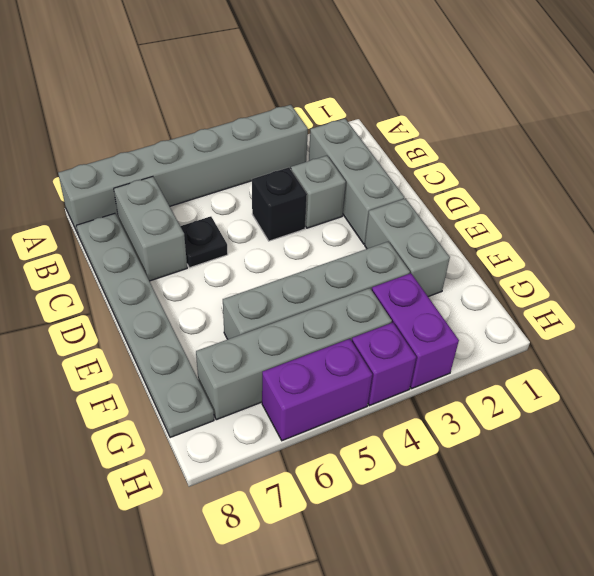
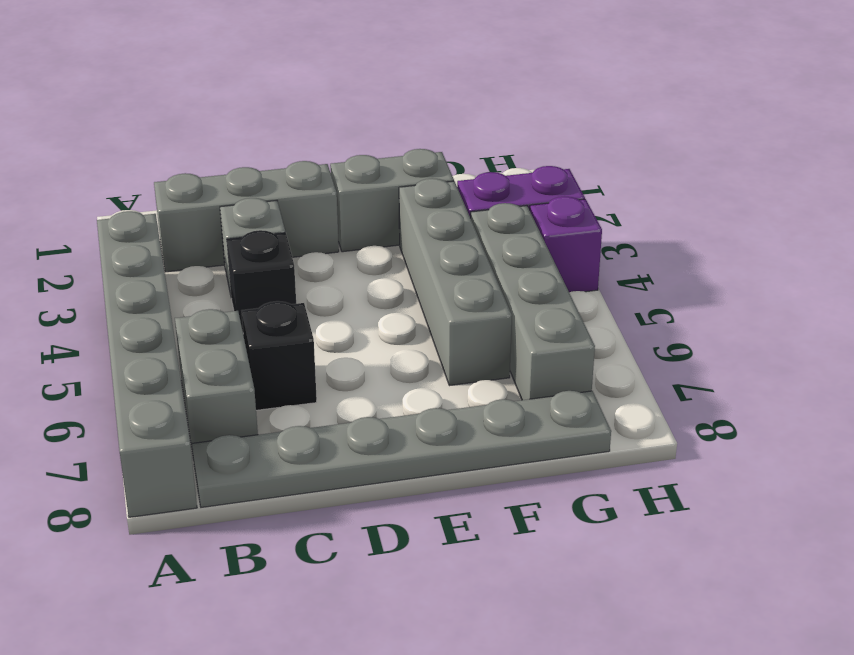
grey 1x2 brick [114,177,187,281] -> grey 1x2 brick turned to [175,309,258,454]
black 1x1 plate [180,216,228,268] -> black 1x1 brick [242,301,317,410]
purple 1x2 brick [262,339,372,441] -> none

